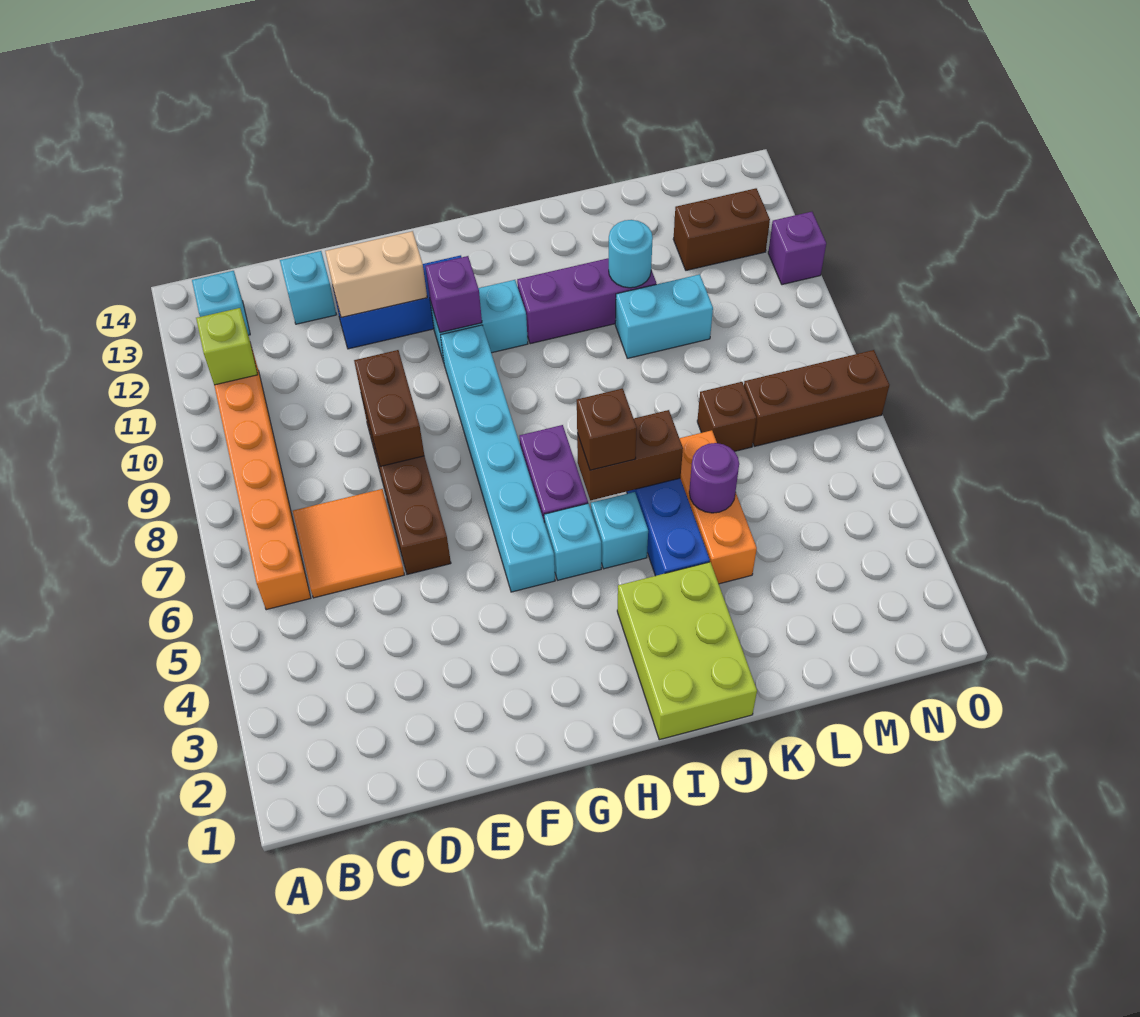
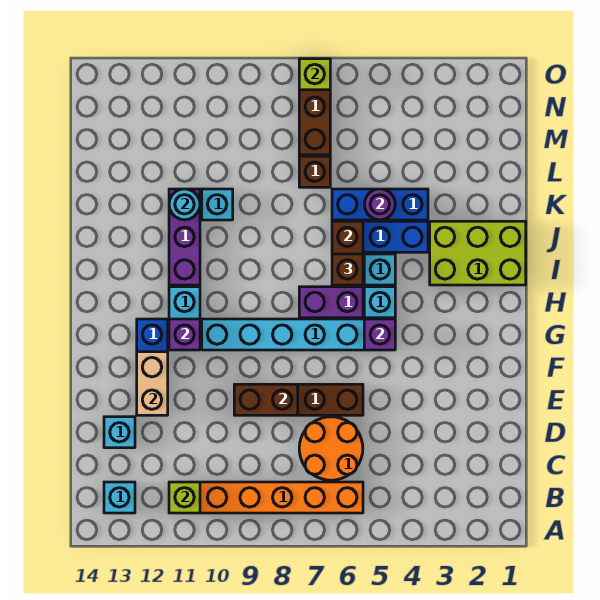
orange 2x2 tile [293,489,404,598] -> orange 2x2 round brick [299,417,363,480]
orange 1x3 brick [679,430,757,584] -> blue 1x3 brick [332,189,428,220]
cyan 1x2 brick [615,274,713,358] -> cyan 1x1 brick [202,189,233,220]
brown 1x2 brick [673,188,770,270] -> none
none -> lime 1x1 brick [299,59,330,90]
purple 1x1 brick [768,212,826,285] -> purple 1x1 brick moved to [364,319,395,350]

